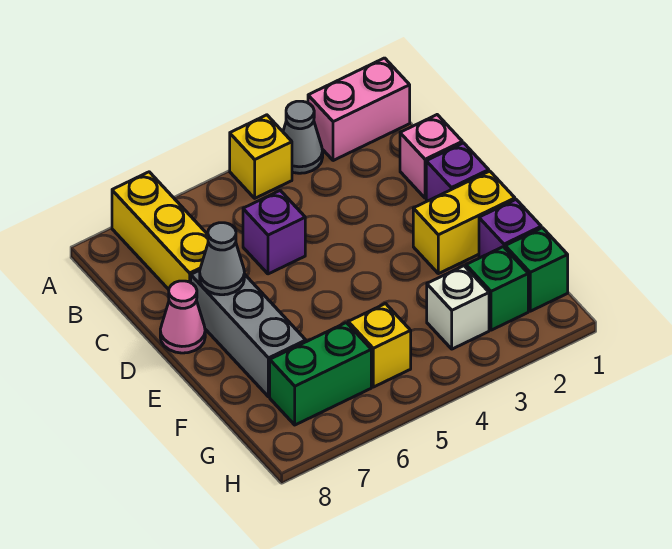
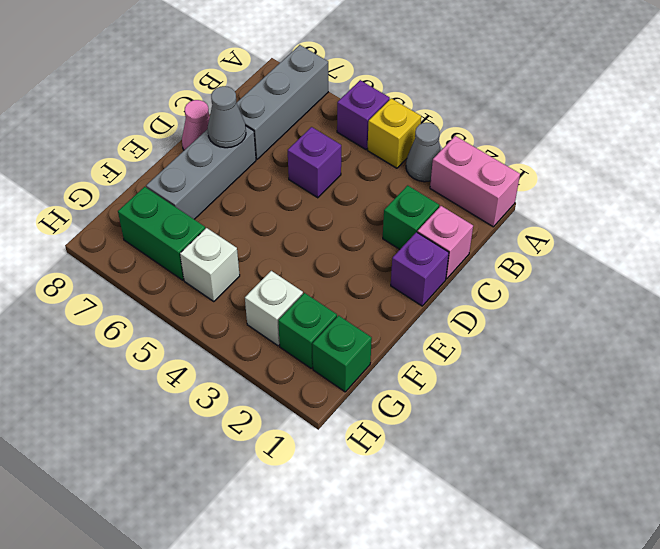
yellow 1x3 brick [112,172,208,290] -> grey 1x3 brick [237,45,328,159]
none -> green 1x1 brick [383,185,439,249]
yellow 1x2 brick [413,171,515,274] -> none
purple 1x1 brick [479,200,541,258] -> purple 1x1 brick moved to [337,80,390,149]
yellow 1x1 brick [348,304,411,387] -> white 1x1 brick [180,228,240,302]

